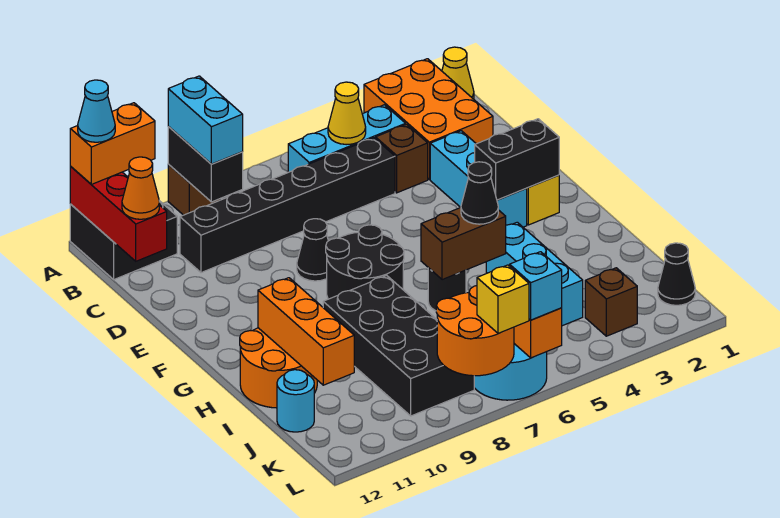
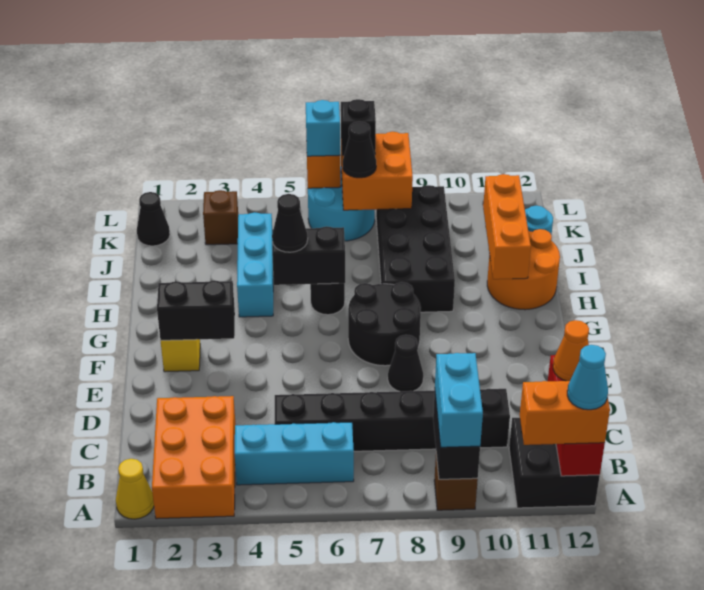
yellow 1x1 cone [328,82,366,145] -> none
brown 1x1 brick [376,124,428,193] -> none
cyan 1x3 brick [430,131,527,227] -> none
brown 1x2 brick [421,207,506,280] -> black 1x2 brick [272,226,345,285]
orange 2x2 round brick [436,286,514,376] -> orange 2x2 brick [341,132,413,210]
none -> black 1x1 cone [343,121,376,178]
yellow 1x1 brick [477,265,529,334] -> black 1x1 brick [341,99,376,155]

